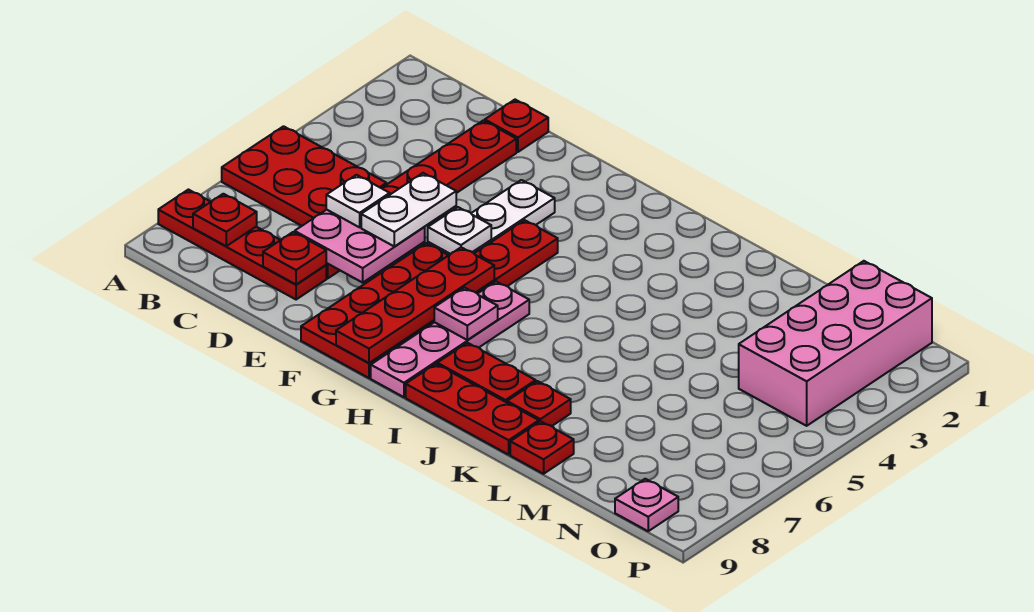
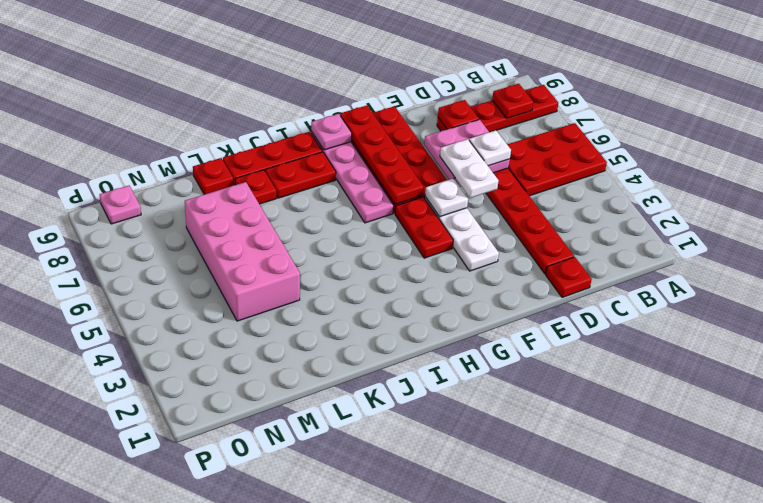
pink 1x1 plate [434,288,498,340] -> pink 1x1 plate moved to [311,114,352,150]
pink 2x4 brick [739,261,932,426] -> pink 2x4 brick moved to [185,182,300,321]

